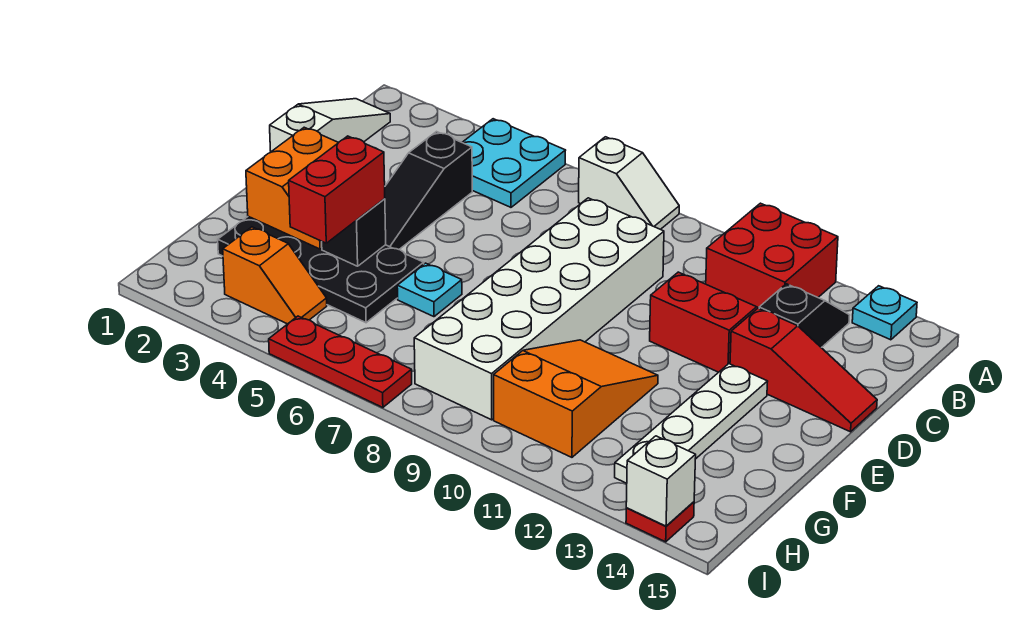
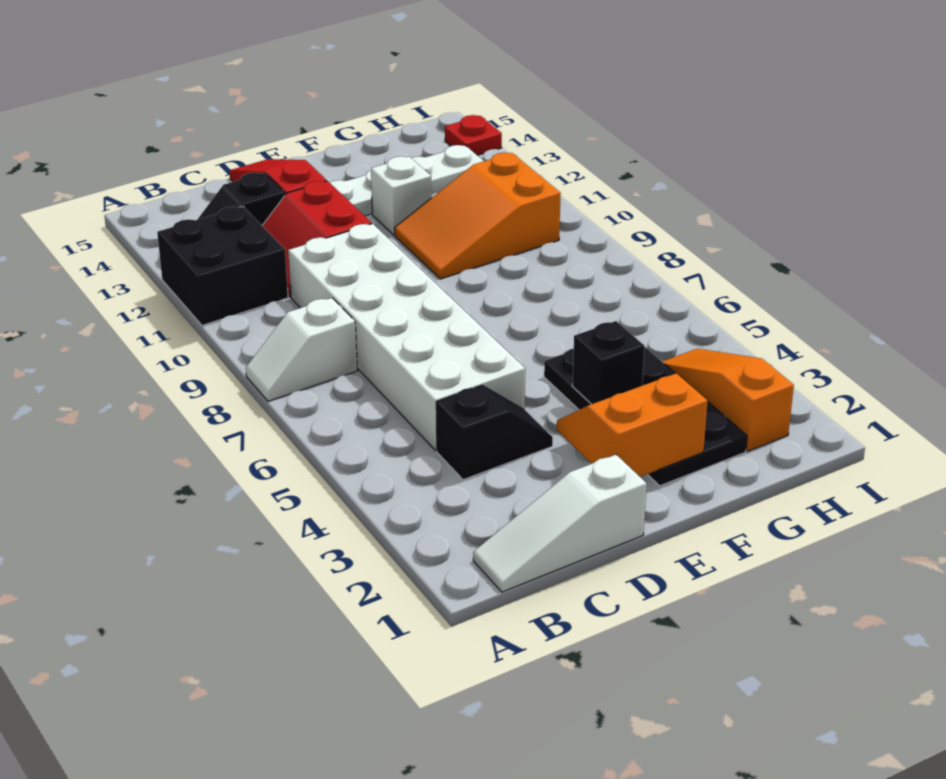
cyan 2x2 plate [462,119,566,207] -> none
white 1x2 slope [579,137,679,229] -> white 1x2 slope turned to [246,298,357,401]
red 2x2 brick [706,203,838,308] -> black 2x2 brick [157,206,288,325]
cyan 1x1 plate [852,286,917,340] -> none
black 1x3 slope [385,132,472,249] -> black 1x2 slope [436,385,553,480]
white 2x6 brick [414,198,664,420] -> white 2x6 brick turned to [288,224,525,451]
red 1x2 brick [289,136,385,243] -> none
cyan 1x1 plate [397,263,462,317] -> none
orange 1x2 slope [223,227,327,324] -> orange 1x3 slope [662,349,794,451]
red 1x3 plate [269,316,412,408] -> none
white 1x1 brick [626,436,696,526] -> white 1x1 brick moved to [371,156,432,235]

